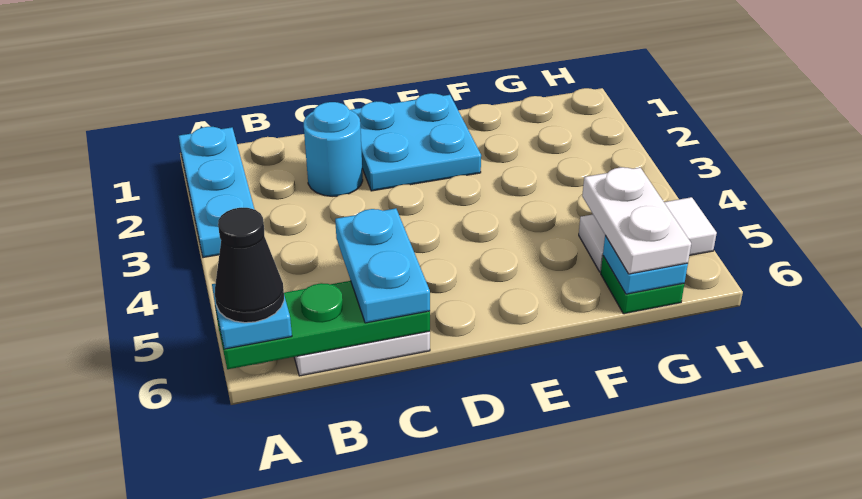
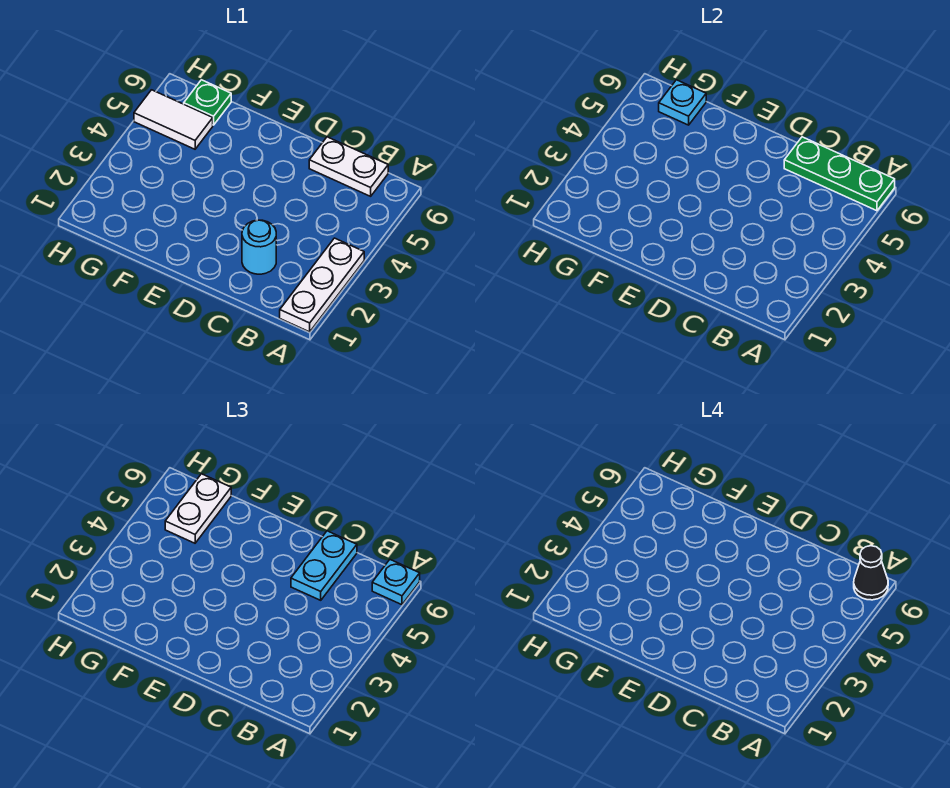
cyan 1x3 plate [179,127,255,258] -> white 1x3 plate [280,238,364,332]
cyan 2x2 plate [351,93,481,191] -> none

